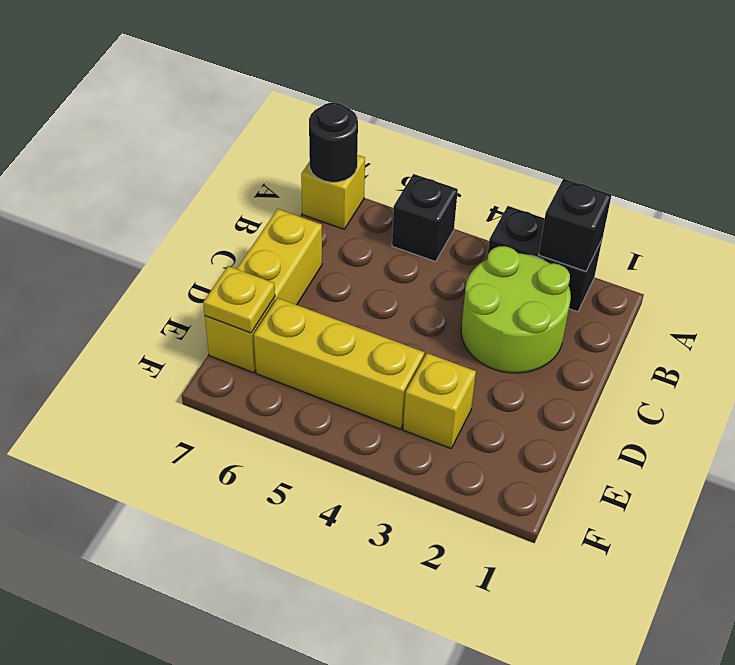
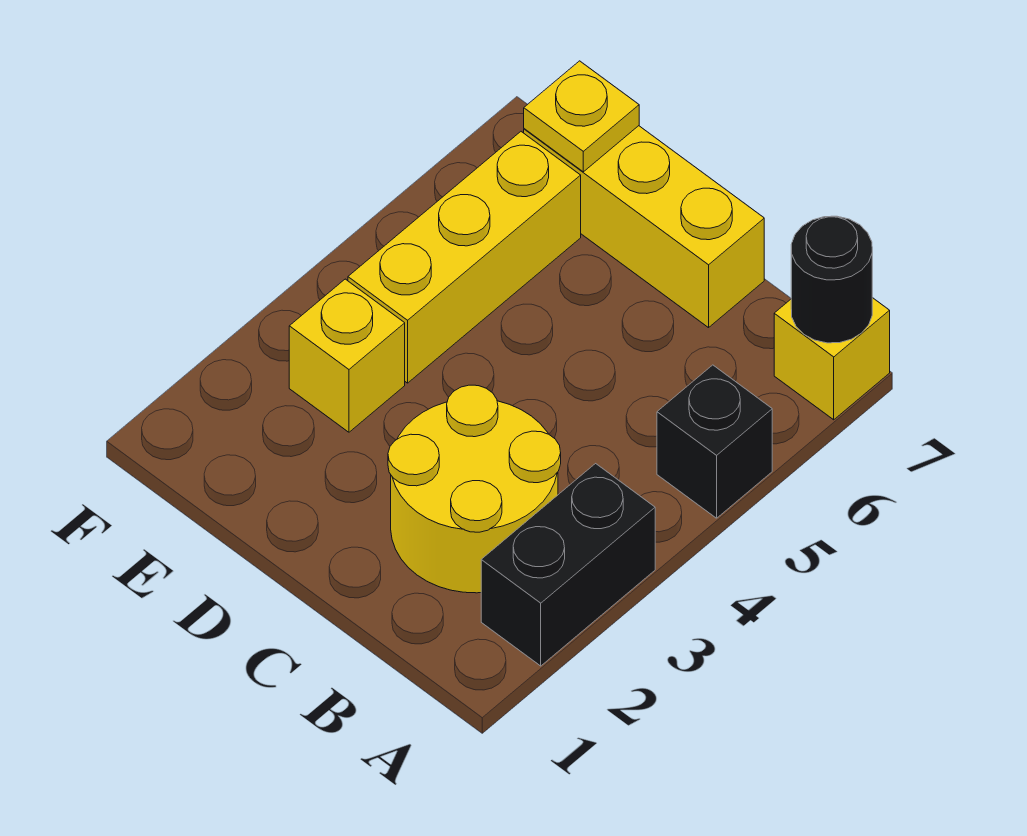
black 1x1 brick [539,179,611,271] -> none
lime 2x2 round brick [461,246,571,373] -> yellow 2x2 round brick [388,385,561,593]

